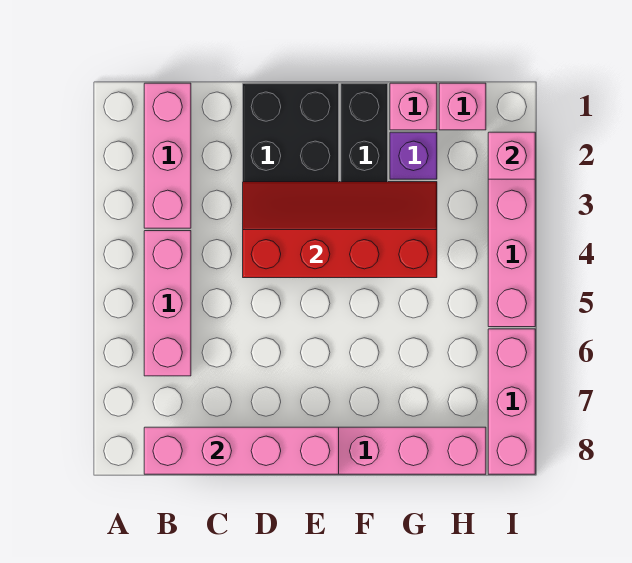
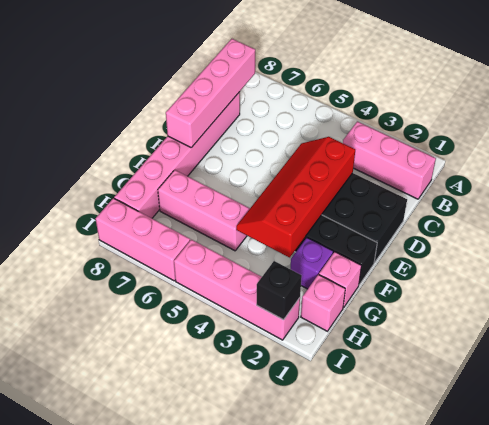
pink 1x3 brick [144,231,191,376] -> pink 1x3 brick moved to [158,170,250,251]
red 2x4 slope [243,182,437,278] -> red 2x4 slope turned to [236,137,355,257]
pink 1x1 brick [488,132,535,179] -> black 1x1 brick [257,261,302,320]

